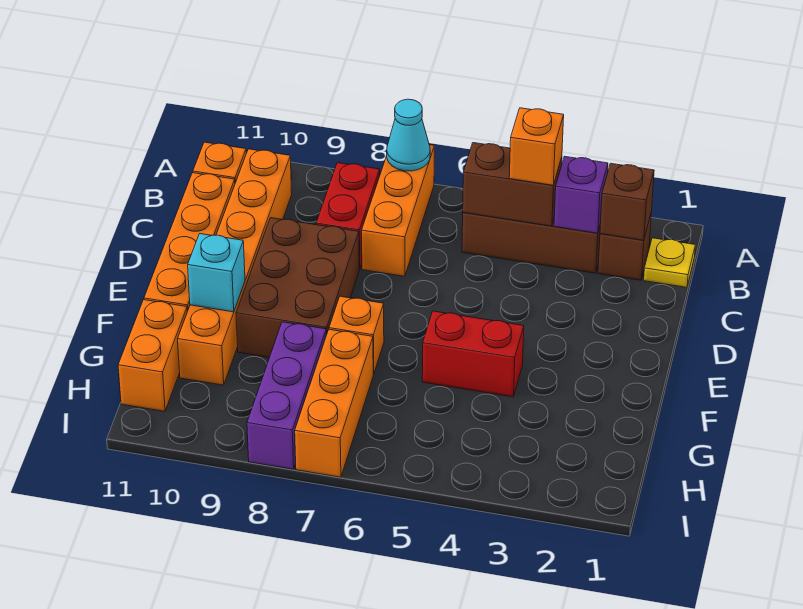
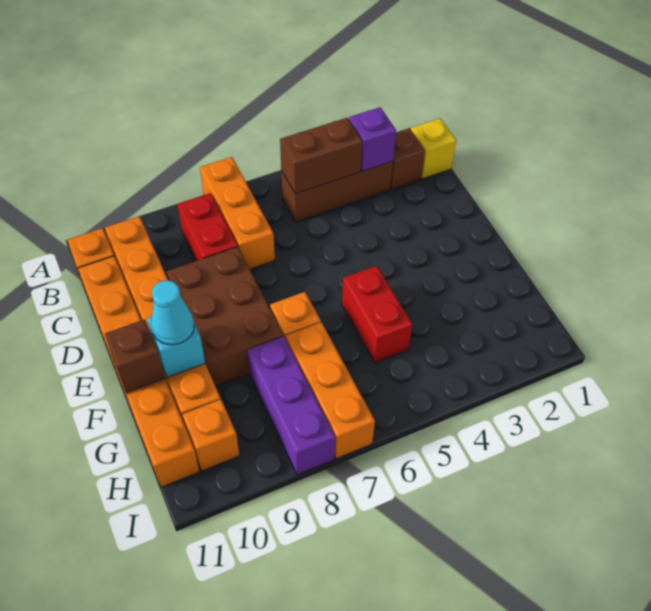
cyan 1x1 cone [387,99,430,171] -> cyan 1x1 cone moved to [151,280,194,345]
yellow 1x1 plate [644,238,695,287] -> yellow 1x1 brick [411,118,456,179]
brown 1x1 brick [600,163,654,240] -> brown 1x1 brick moved to [105,319,165,393]
orange 1x1 brick [509,108,564,185] -> orange 1x1 brick moved to [182,400,239,471]
red 1x2 brick [422,311,524,397] -> red 1x2 brick turned to [342,266,412,363]

